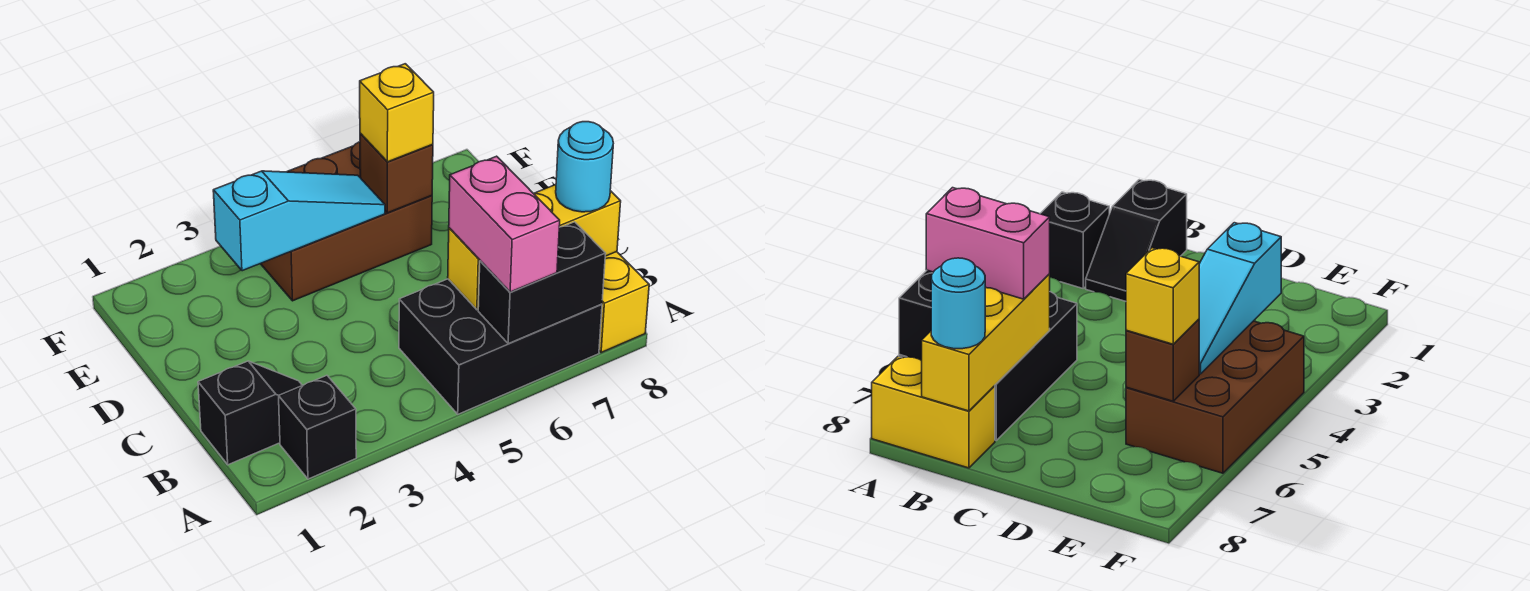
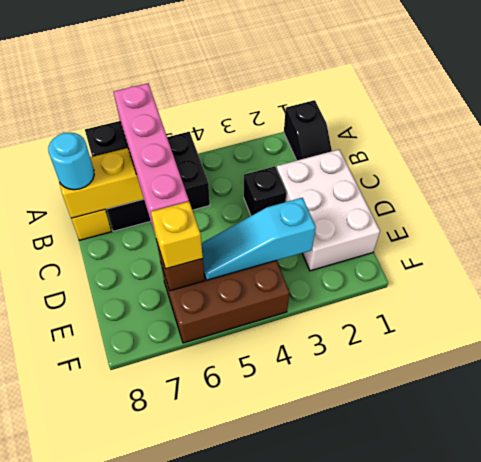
black 1x1 brick [279,375,356,479] -> black 1x1 brick moved to [244,166,286,216]
pink 1x2 brick [449,156,560,292] -> pink 1x4 brick [114,83,189,233]
black 1x2 slope [198,361,302,465] -> black 1x2 slope turned to [284,100,332,160]
none -> white 2x3 brick [277,150,380,271]

